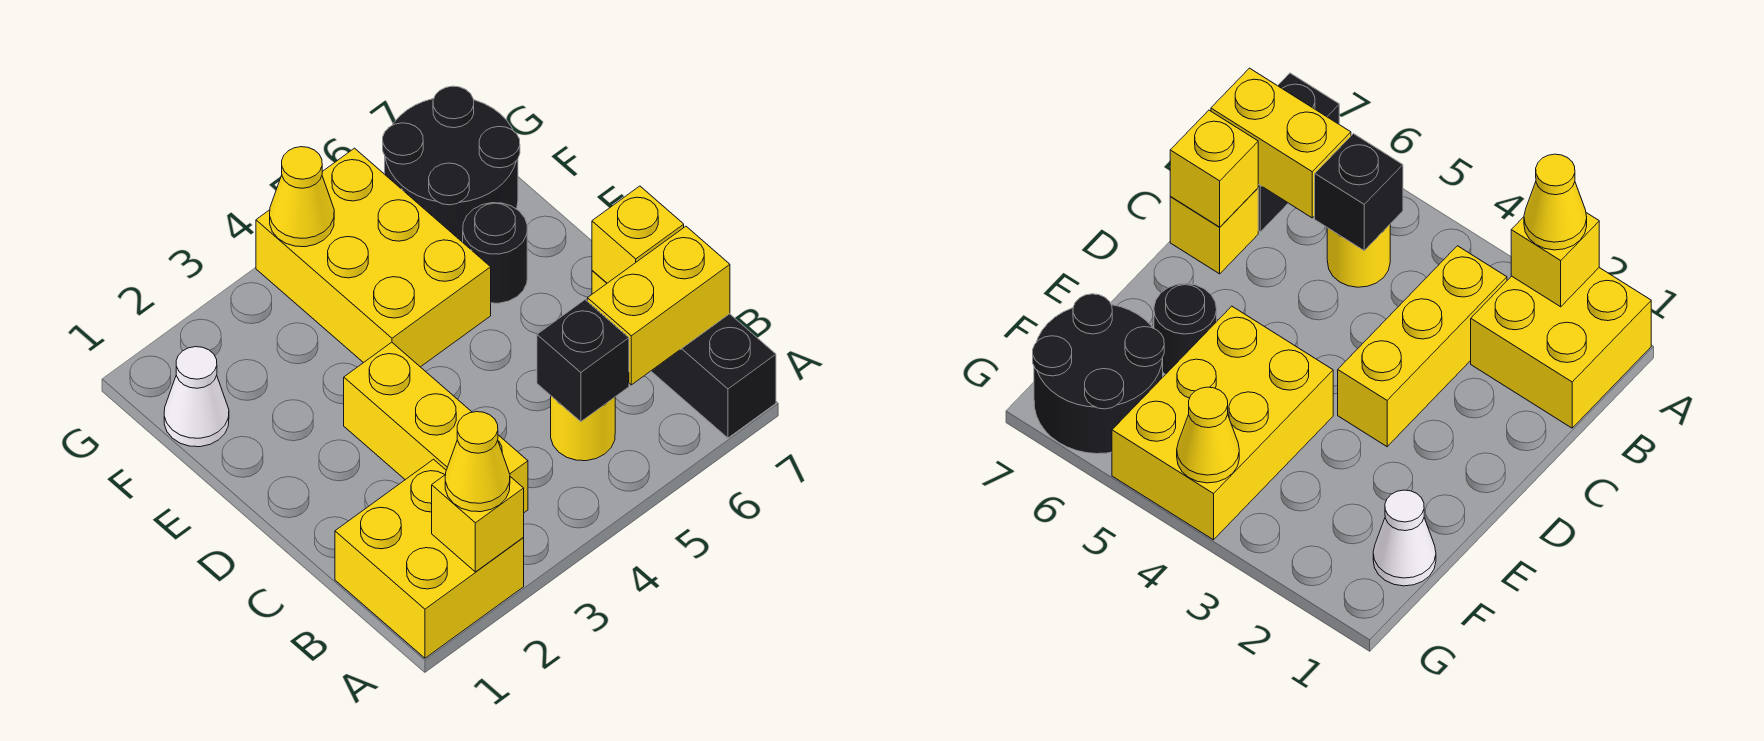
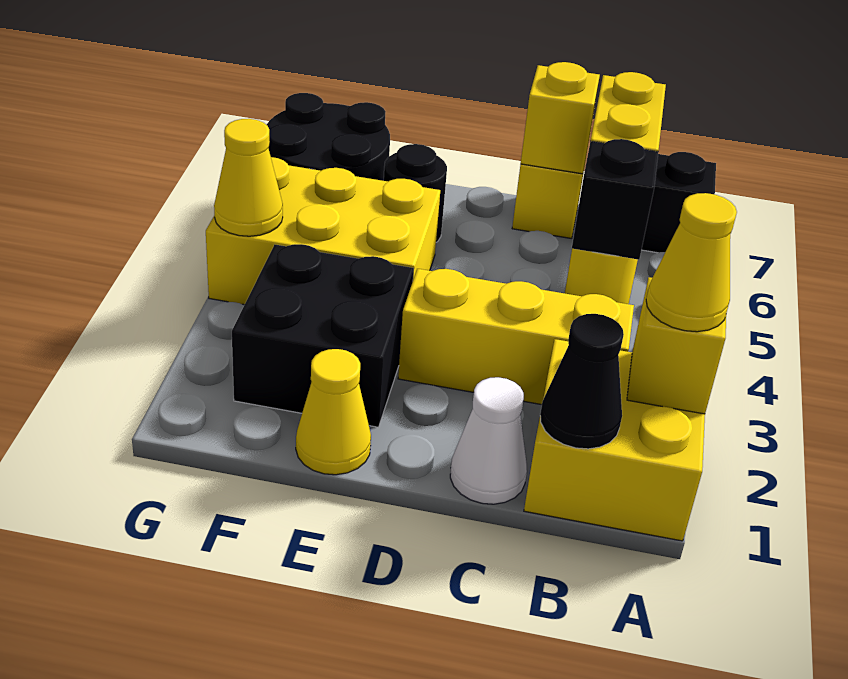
none -> black 1x1 cone [540,314,624,449]
none -> yellow 1x1 cone [296,349,371,475]
none -> black 2x2 brick [232,244,414,427]
white 1x1 cone [164,347,229,447] -> white 1x1 cone moved to [450,377,527,504]

